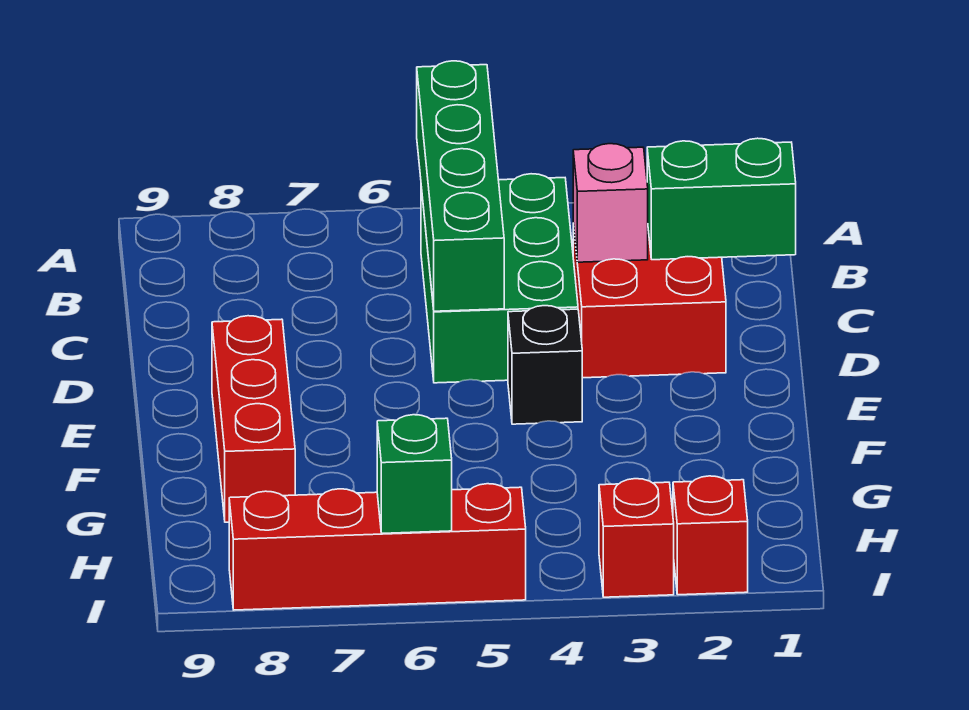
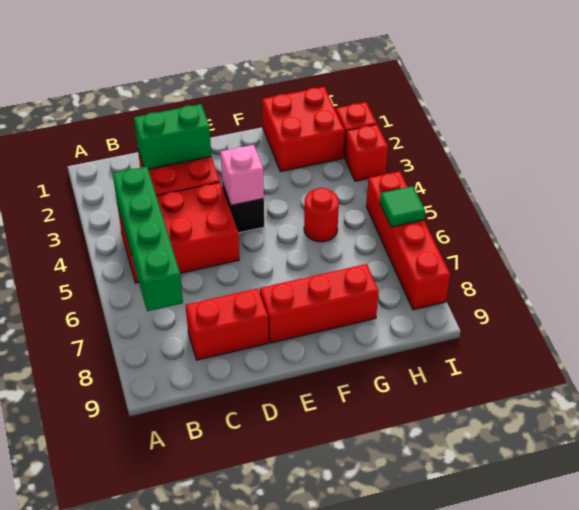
green 1x4 brick [417,61,504,311] -> green 1x4 brick turned to [113,167,183,311]
green 2x3 brick [421,174,578,383] -> red 2x3 brick [117,182,239,283]
green 1x2 brick [647,138,796,260] -> green 1x2 brick turned to [134,104,211,169]
pink 1x1 brick [573,144,648,262] -> pink 1x1 brick moved to [221,145,264,205]
none -> red 1x2 brick [186,288,268,360]
none -> red 2x2 brick [262,87,344,172]
none -> red 1x1 round brick [304,188,339,242]
green 1x1 brick [377,415,452,533] -> green 1x1 tile [380,186,425,227]

